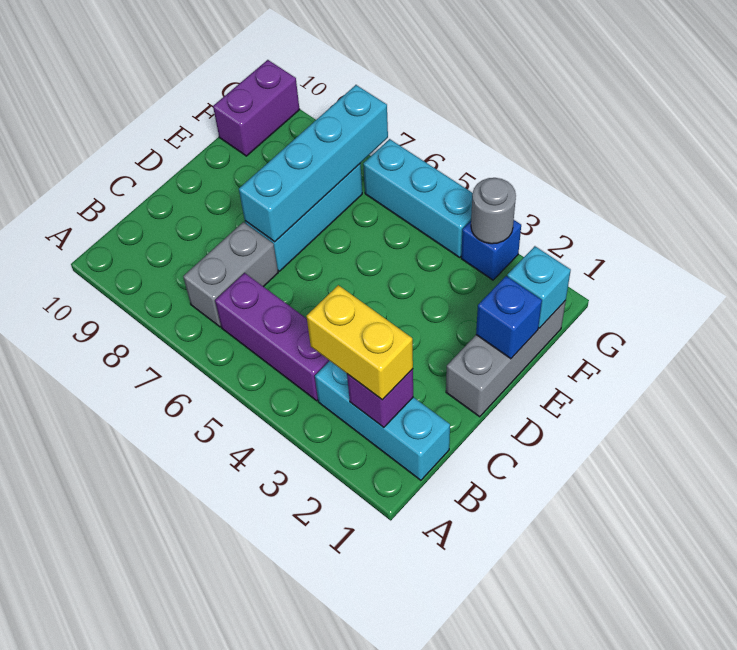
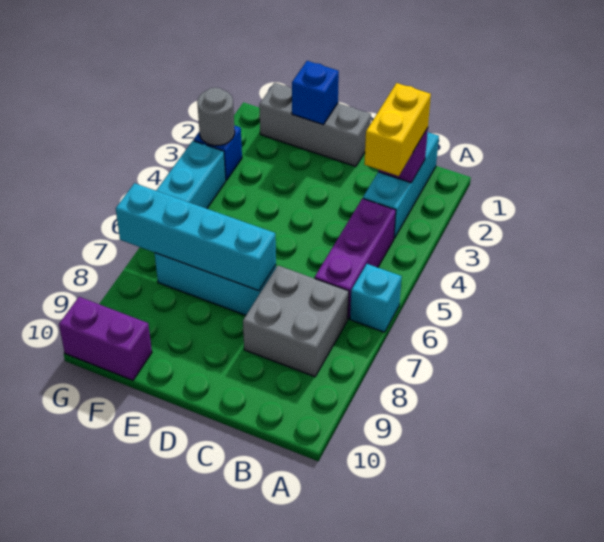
grey 1x2 brick [183,222,278,327] -> grey 2x2 brick [243,266,349,377]
cyan 1x1 brick [507,246,571,328] -> cyan 1x1 brick moved to [350,264,402,332]

